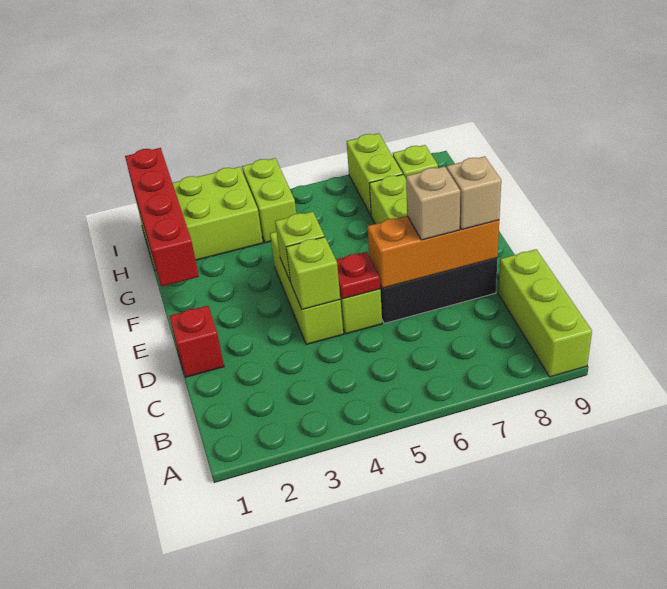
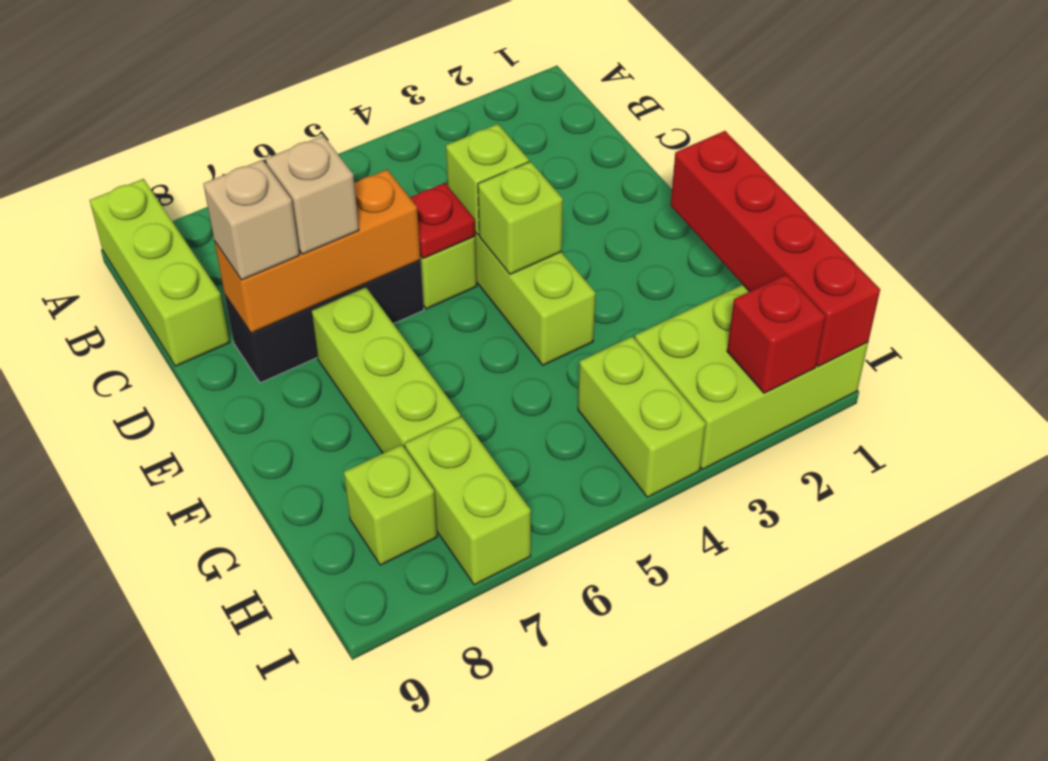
red 1x1 brick [169,306,224,377] -> red 1x1 brick moved to [727,274,826,393]

